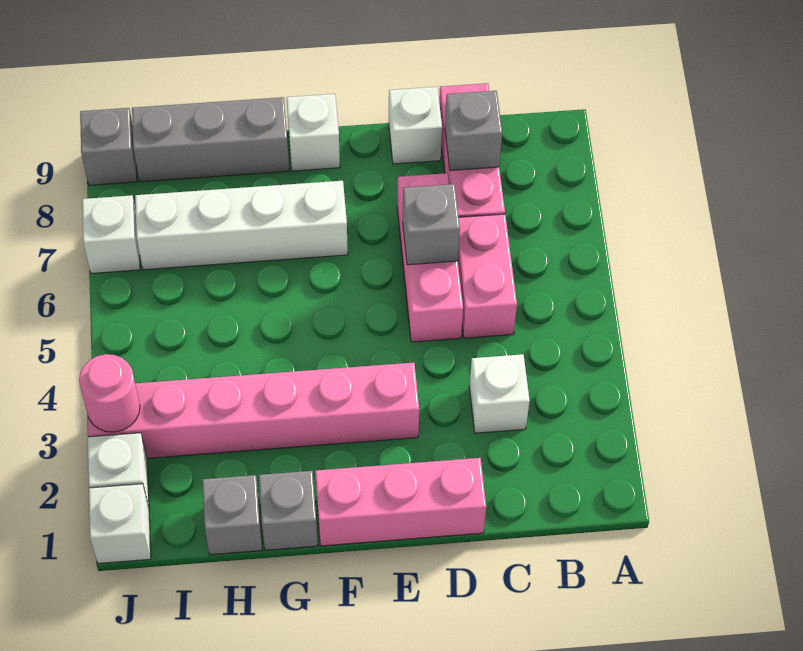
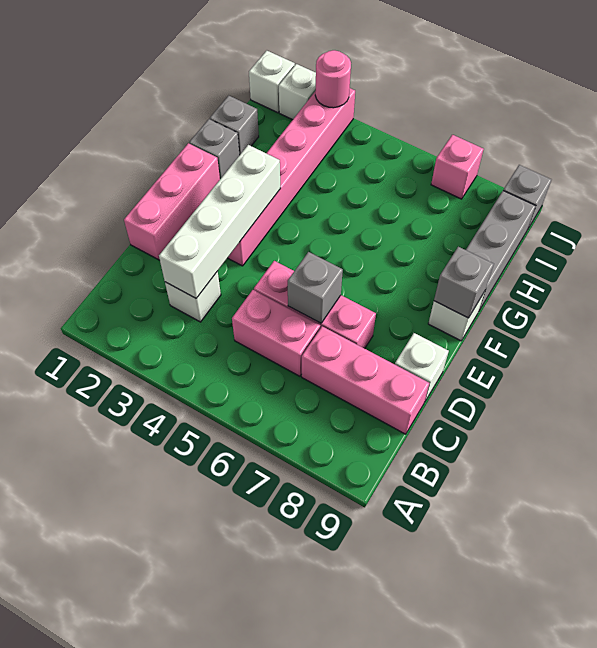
grey 1x1 brick [445,91,502,170] -> grey 1x1 brick moved to [434,247,494,318]
white 1x4 brick [135,181,348,270] -> white 1x4 brick moved to [159,145,281,298]
white 1x1 brick [82,195,140,273] -> pink 1x1 brick [431,135,484,199]

